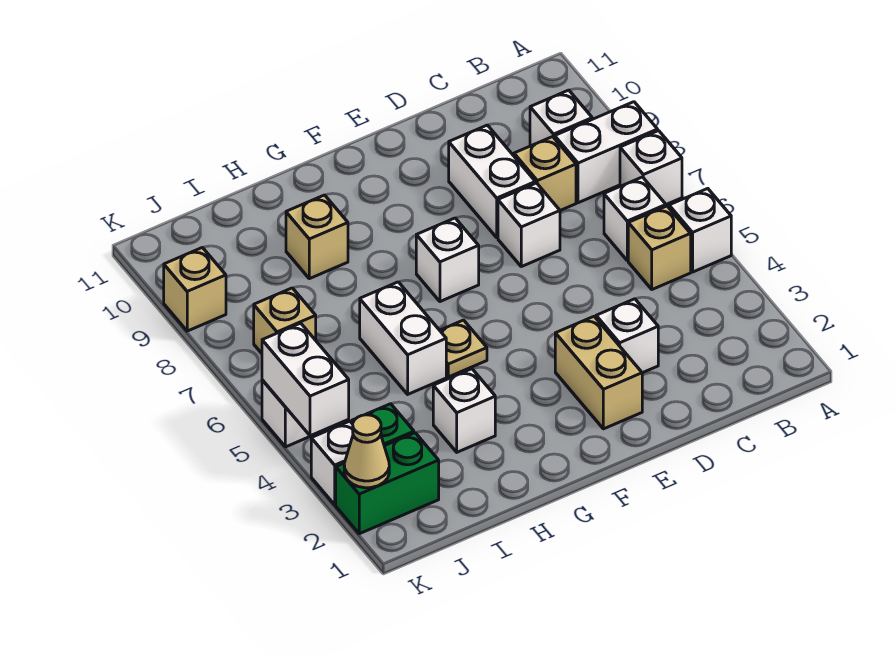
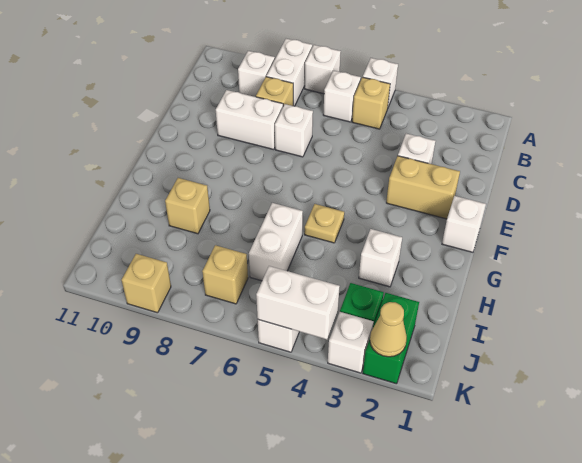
white 1x1 brick [416,218,479,302] -> white 1x1 brick moved to [442,196,486,252]
white 1x2 brick [360,282,446,394] -> white 1x2 brick turned to [249,203,303,281]

